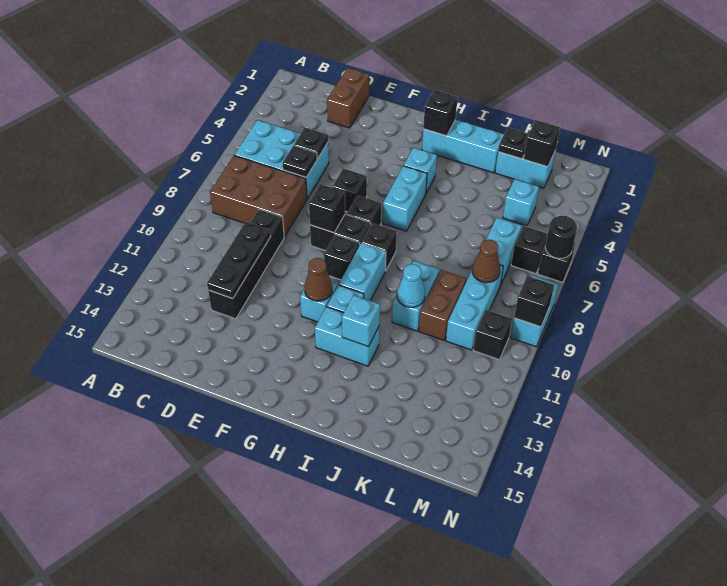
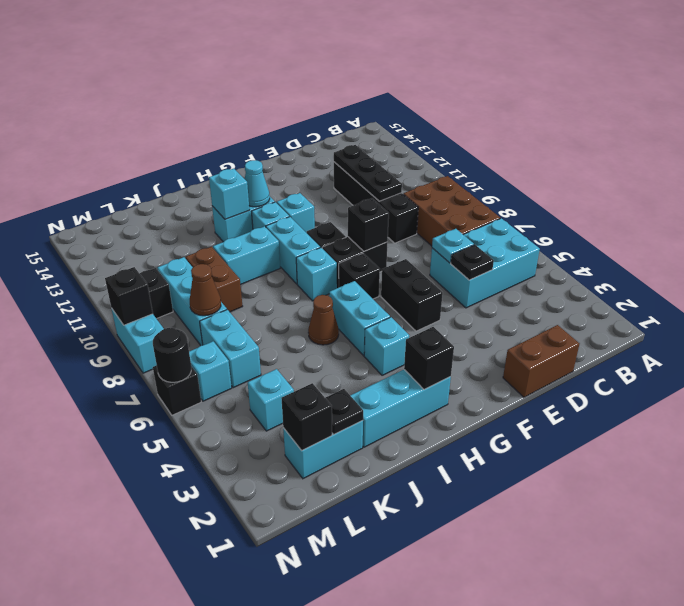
brown 2x3 brick [210,155,307,237] -> brown 2x3 brick turned to [403,176,500,246]
brown 1x2 brick [327,68,369,128] -> brown 1x2 brick turned to [503,325,579,397]
black 1x1 plate [283,145,317,177] -> cyan 1x1 plate [432,229,474,263]
black 1x1 brick [333,168,367,212] -> black 1x2 brick [381,259,443,331]
brown 1x1 cone [305,258,332,301] -> brown 1x1 cone moved to [308,295,339,345]
black 1x1 brick [362,223,397,271] -> cyan 1x1 brick [296,248,337,301]
cyan 1x2 brick [392,261,439,331] -> cyan 1x2 brick turned to [213,226,280,284]
cyan 1x1 cone [397,264,425,307] -> cyan 1x1 cone moved to [245,160,270,207]
black 1x1 brick [511,226,548,274] -> cyan 1x1 brick [189,341,232,401]

